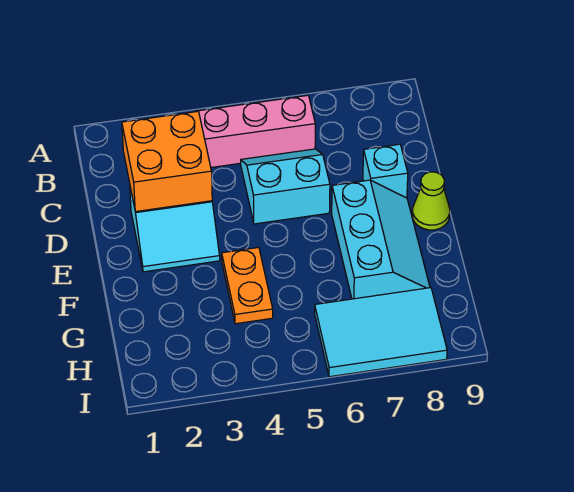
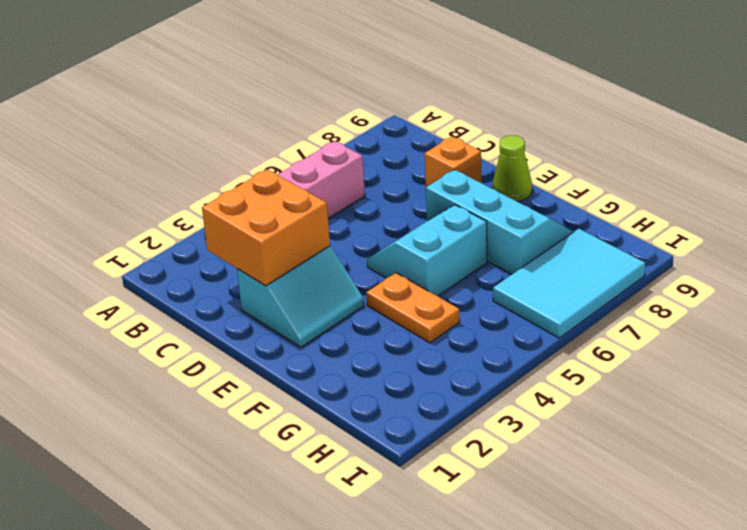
cyan 2x2 slope [241,149,330,224] -> cyan 2x2 slope moved to [367,205,487,296]
cyan 1x1 brick [363,144,408,198] -> orange 1x1 brick [425,137,482,187]

